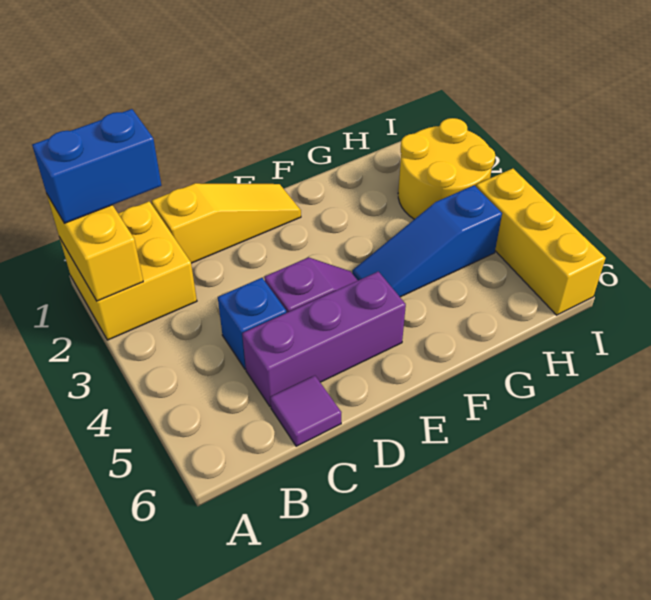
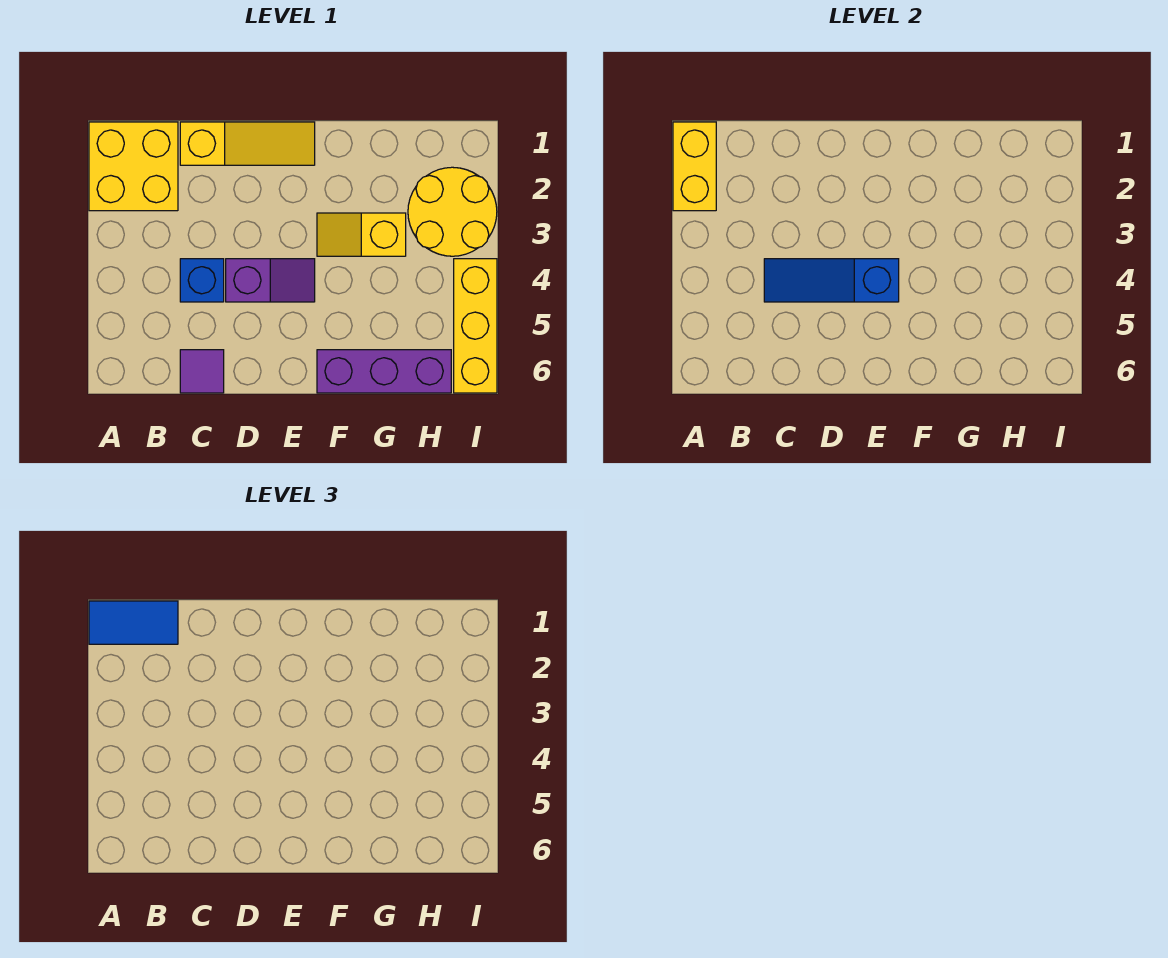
blue 1x2 brick [32,109,162,223] -> blue 1x2 tile [89,601,178,644]
purple 1x3 brick [242,272,406,407] -> purple 1x3 brick moved to [317,350,451,393]
none -> yellow 1x2 slope [317,213,406,256]
blue 1x3 slope [352,185,502,297] -> blue 1x3 slope moved to [764,259,899,302]

